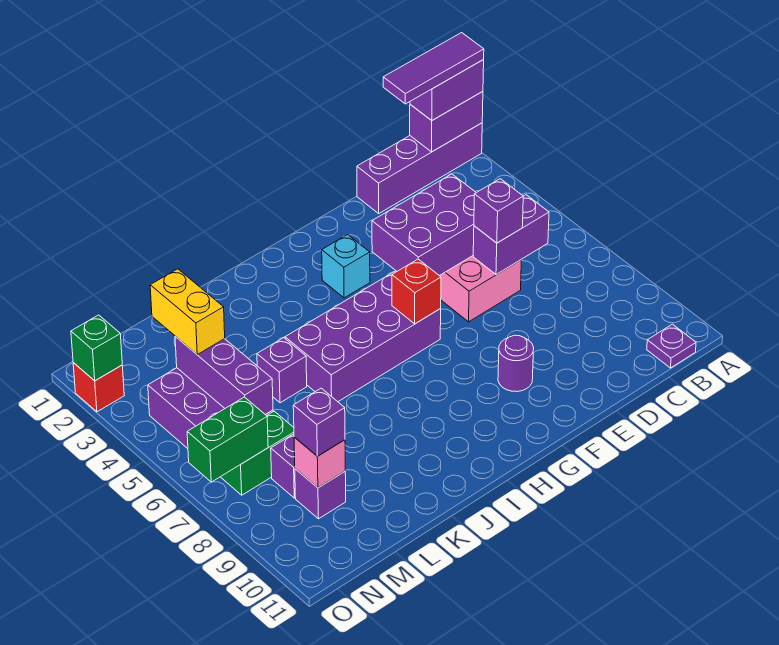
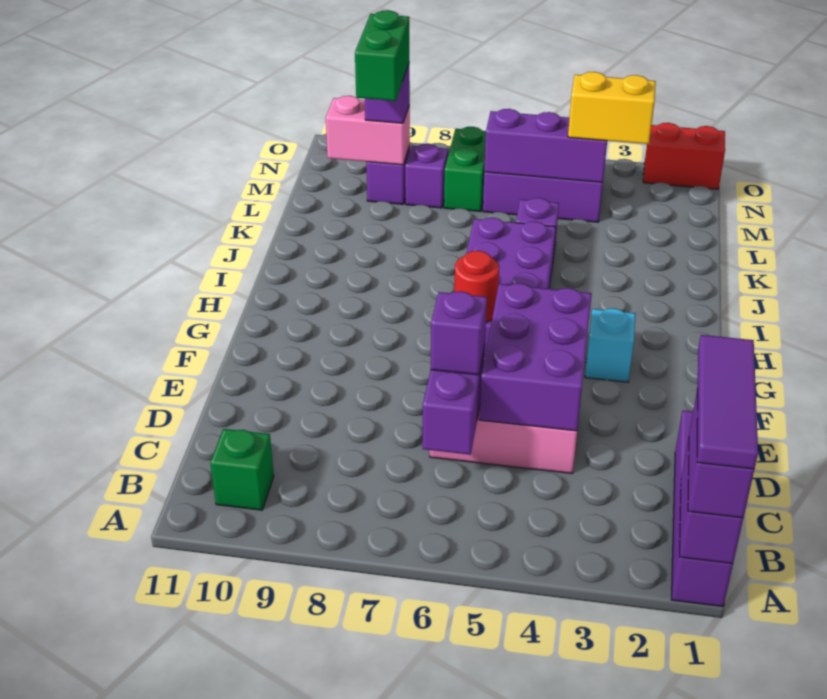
purple 1x1 plate [647,324,696,368] -> none
purple 1x1 round brick [498,335,534,392] -> none
red 1x1 brick [392,259,441,324] -> red 1x1 round brick [454,251,499,322]
pink 1x1 brick [294,437,345,488] -> pink 1x2 brick [326,96,410,165]
green 1x2 brick [187,397,268,482] -> green 1x2 brick moved to [355,10,409,101]
red 1x1 brick [73,363,124,412] -> red 1x2 brick [643,123,725,189]
green 1x1 brick [71,315,122,381] -> green 1x1 brick moved to [210,429,274,510]

